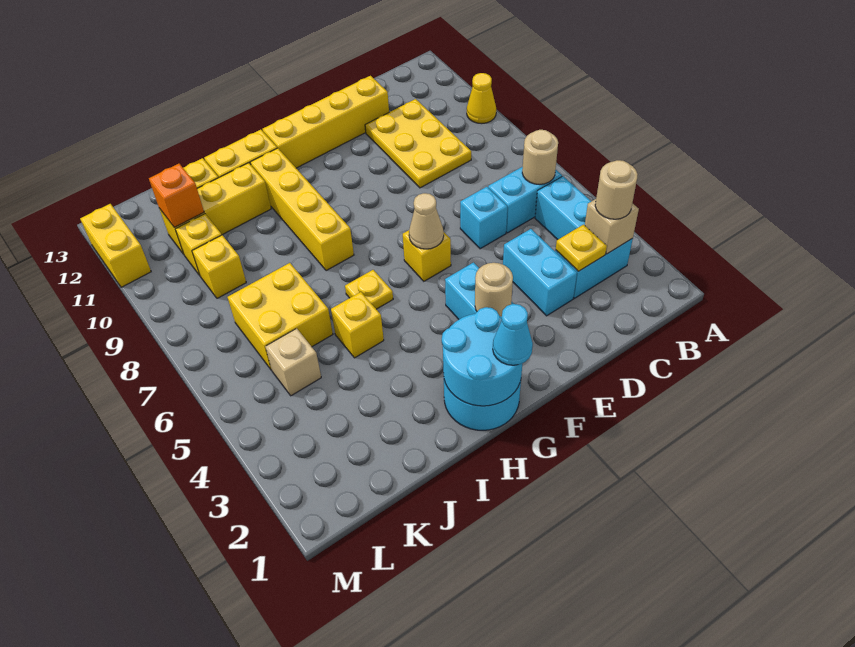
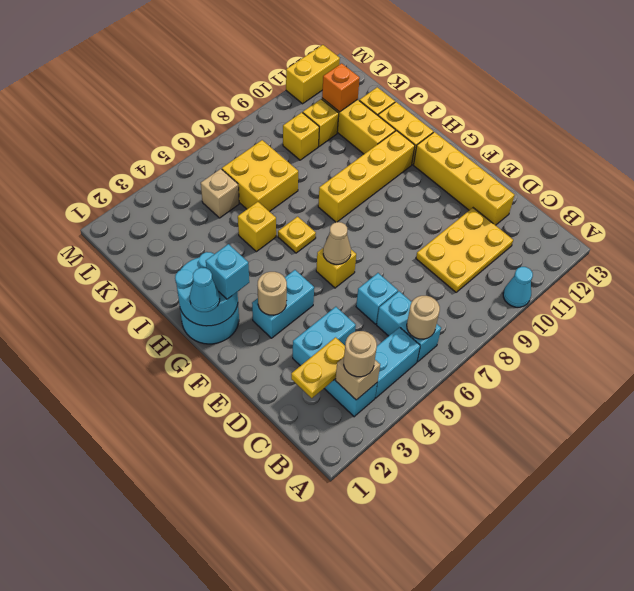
yellow 1x1 cone [467,73,496,124] -> cyan 1x1 cone [503,267,533,307]
yellow 1x1 plate [556,225,607,271] -> yellow 1x2 plate [291,337,345,398]
none -> cyan 1x1 brick [206,244,249,299]

